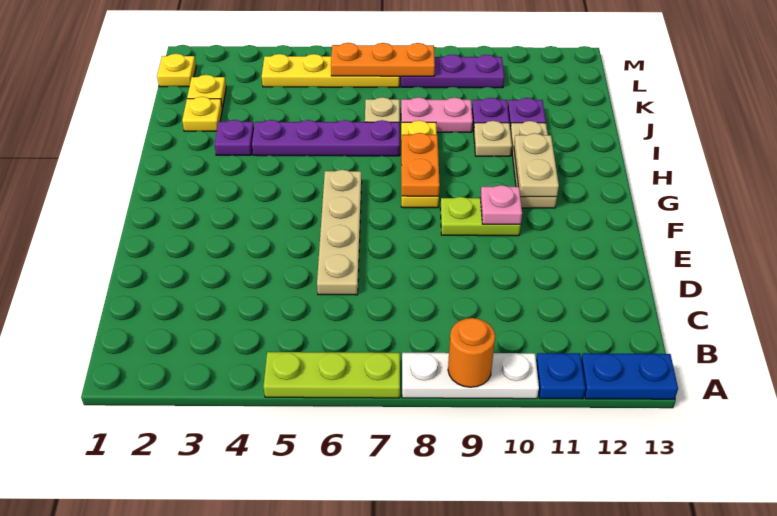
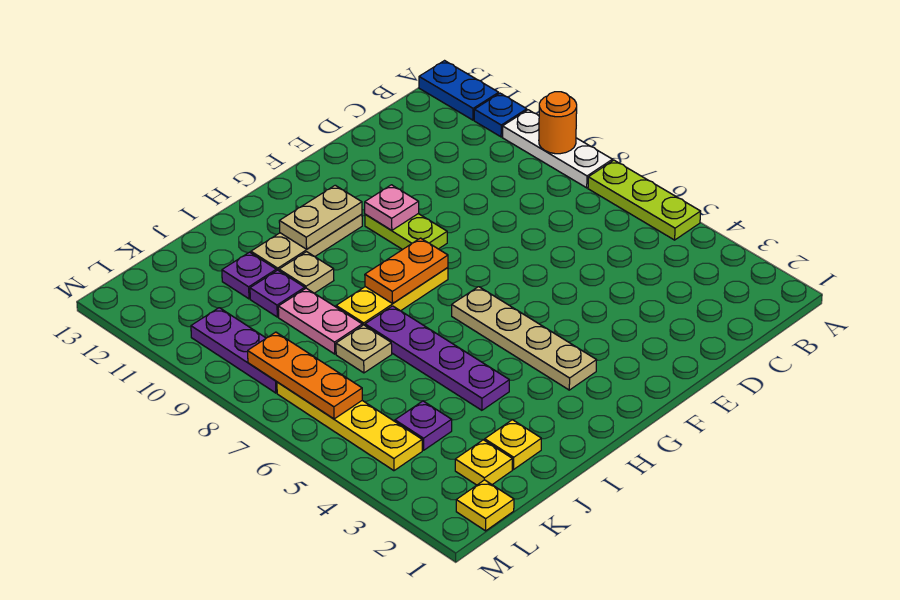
tan 1x4 plate [317,170,362,295] -> tan 1x4 plate turned to [452,287,597,390]
purple 1x1 plate [214,120,254,155] -> purple 1x1 plate moved to [395,401,452,450]

